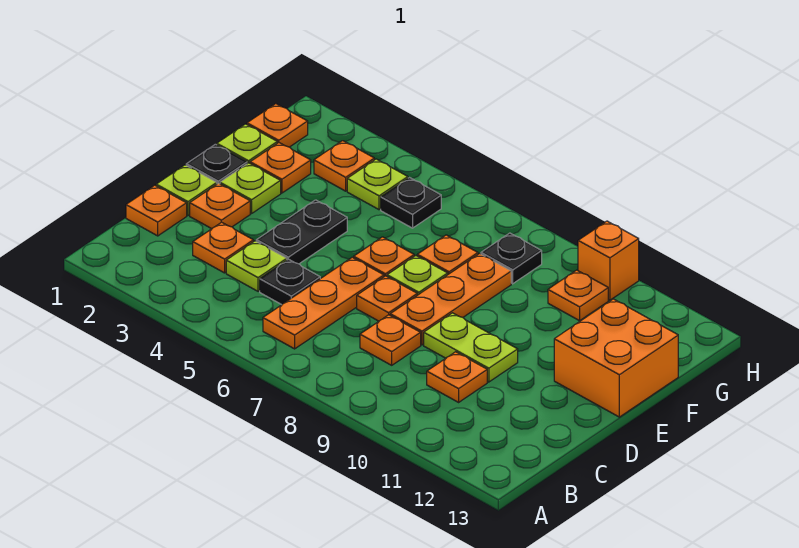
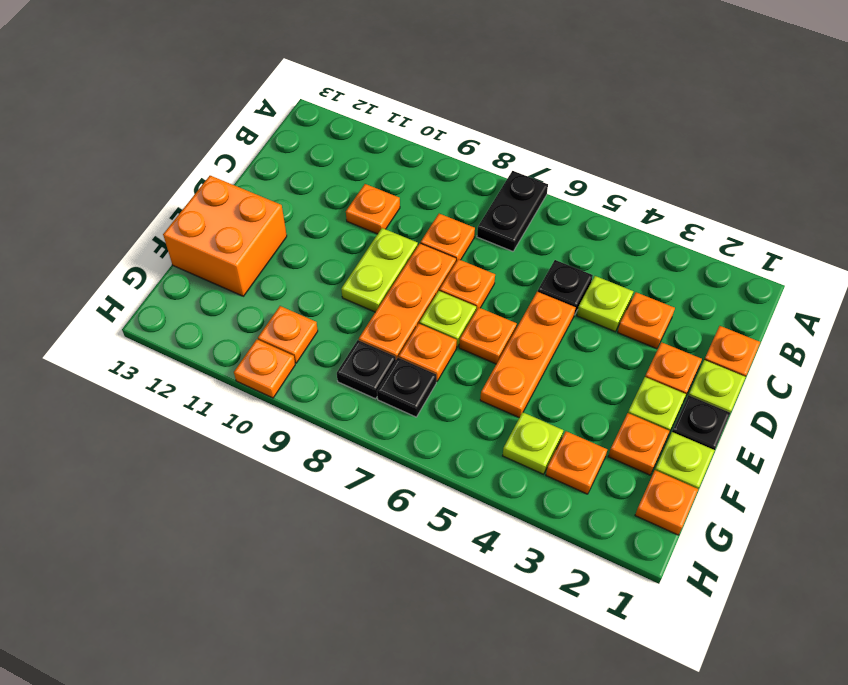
orange 1x3 plate [263,257,384,349] -> orange 1x3 plate moved to [480,291,576,418]
black 1x2 plate [256,200,347,264] -> black 1x2 plate moved to [477,171,548,251]
lime 1x2 plate [424,313,518,382] -> lime 1x2 plate turned to [341,228,418,312]
black 1x1 plate [381,178,441,228] -> black 1x1 plate moved to [377,358,436,417]
orange 1x1 brick [578,221,639,300] -> orange 1x1 plate [234,339,295,398]

